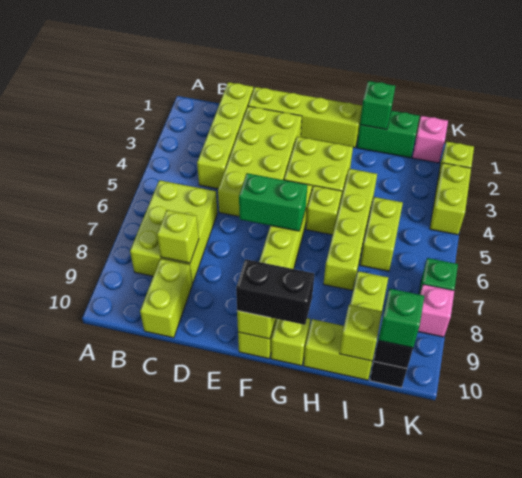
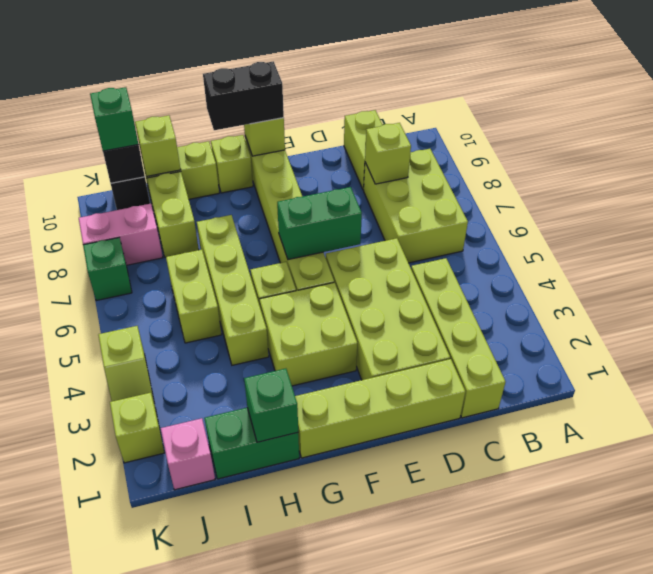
lime 1x2 brick [430,163,471,235] -> lime 1x2 slope [98,326,157,414]
pink 1x1 brick [418,284,454,337] -> pink 1x2 brick [79,204,163,265]

